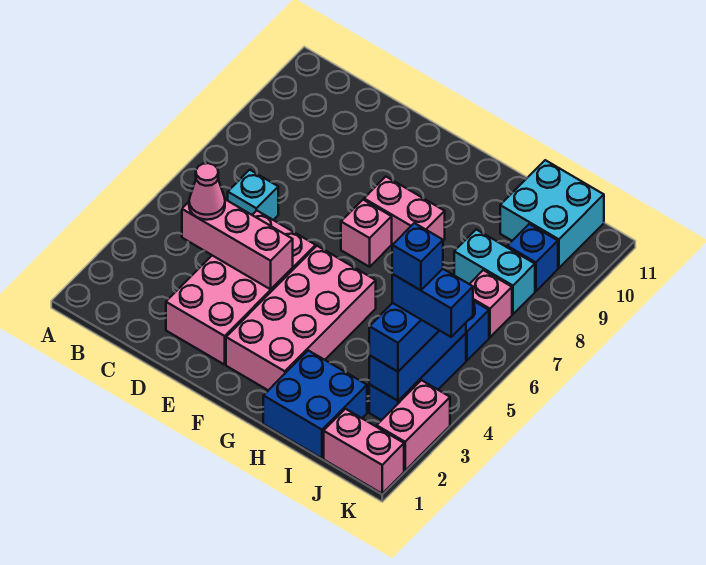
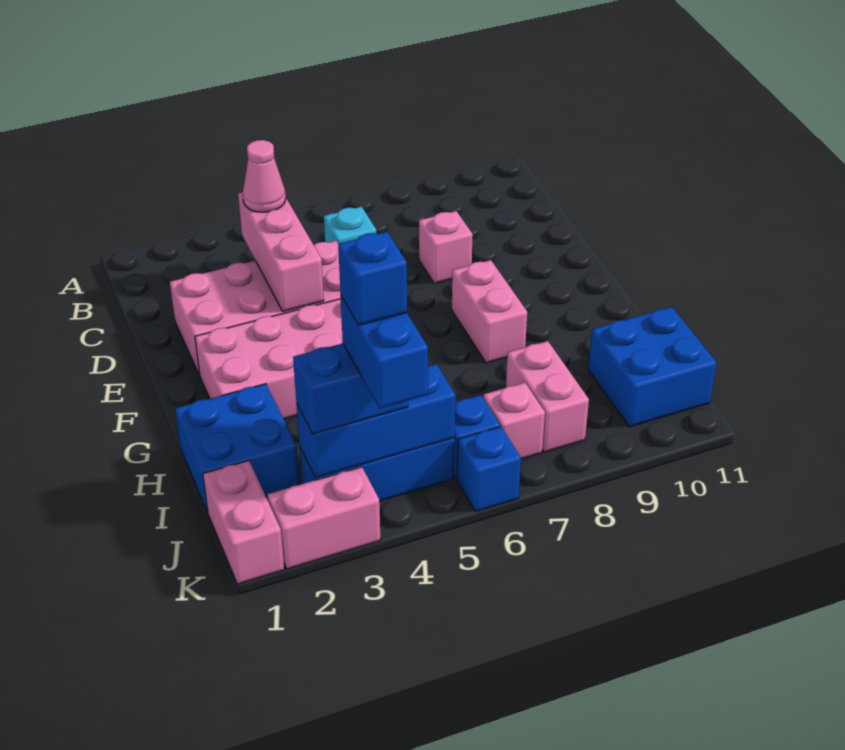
pink 1x1 brick [341,200,392,267] -> pink 1x1 brick moved to [419,211,473,283]
cyan 1x2 brick [454,229,535,314] -> pink 1x2 brick [506,341,589,452]
cyan 2x2 brick [500,160,604,268] -> blue 2x2 brick [588,307,717,427]
blue 1x1 brick [507,224,558,291] -> blue 1x1 brick moved to [457,427,521,511]

